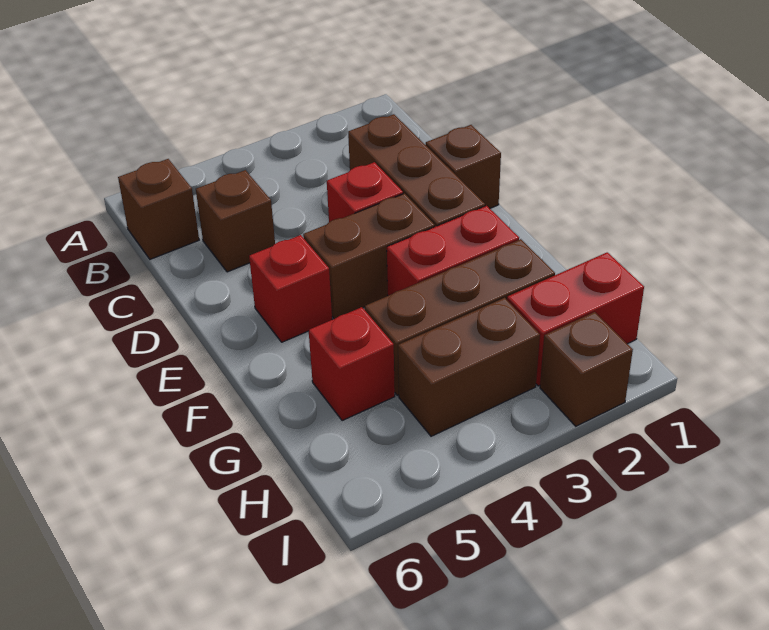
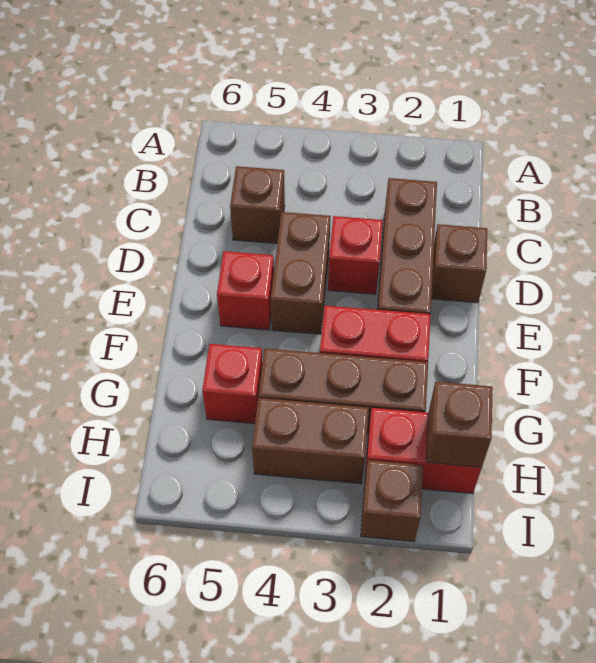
brown 1x1 brick [118,159,199,259] -> brown 1x1 brick moved to [426,382,493,468]
brown 1x2 brick [303,194,435,319] -> brown 1x2 brick turned to [271,212,331,334]

